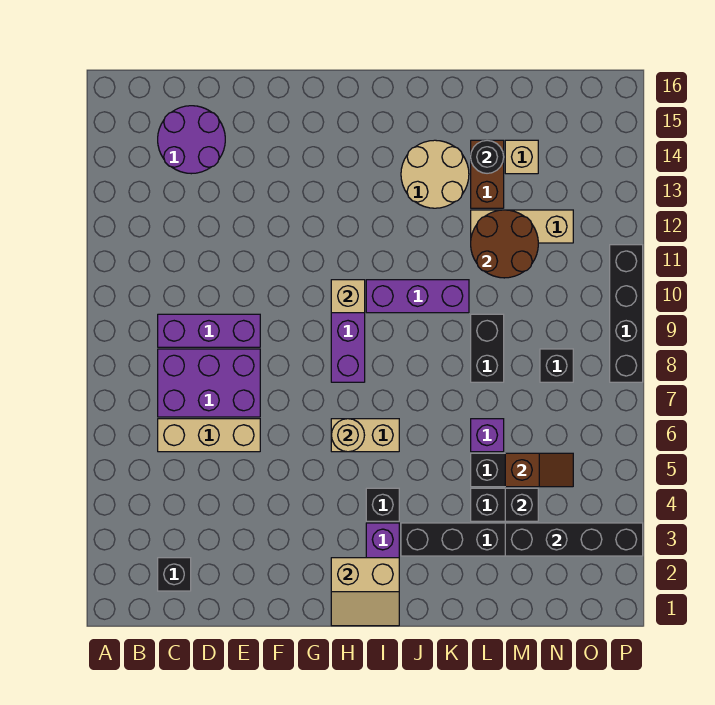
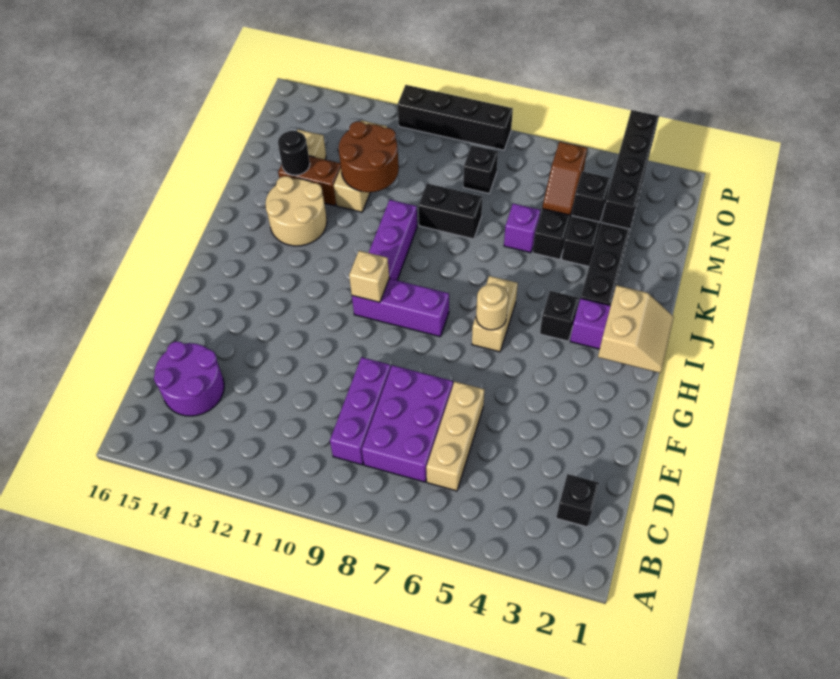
brown 1x2 slope [505,453,573,487] -> brown 1x2 slope turned to [542,142,587,215]

